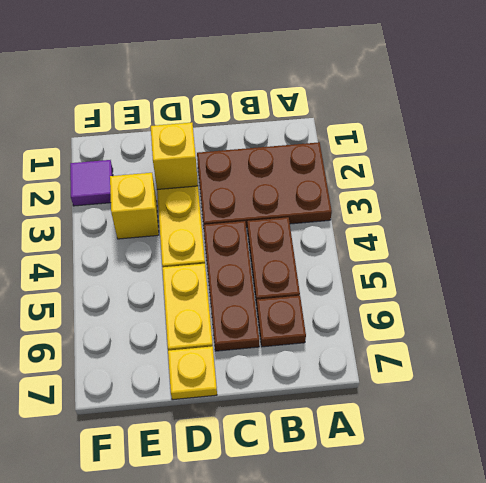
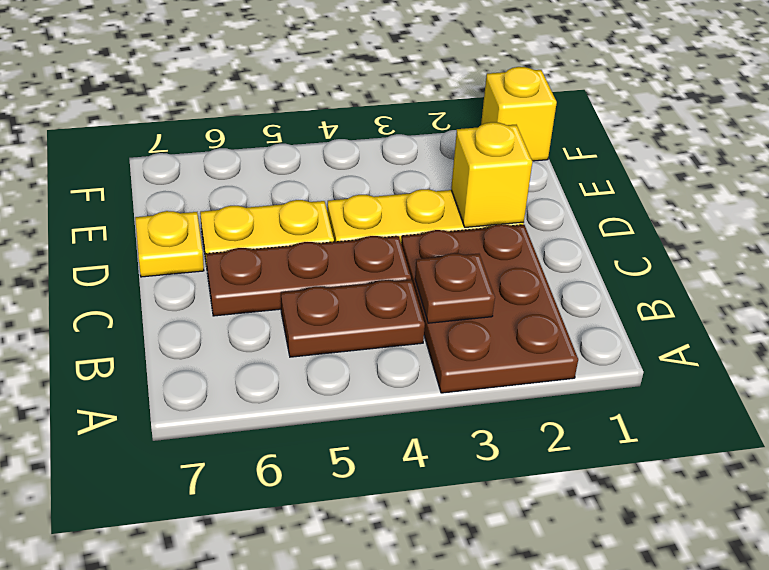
brown 1x1 plate [257,296,306,347] -> brown 1x1 plate moved to [415,253,495,323]
yellow 1x1 brick [110,173,159,239] -> yellow 1x1 brick moved to [481,67,557,161]
purple 1x1 tile [70,160,113,206] -> none

